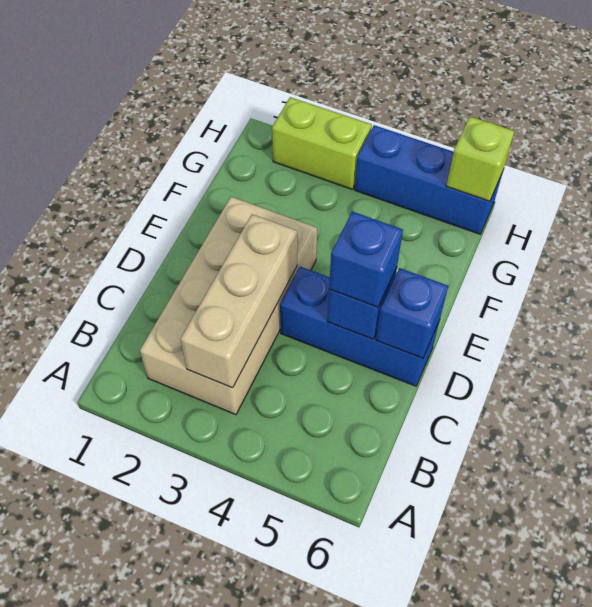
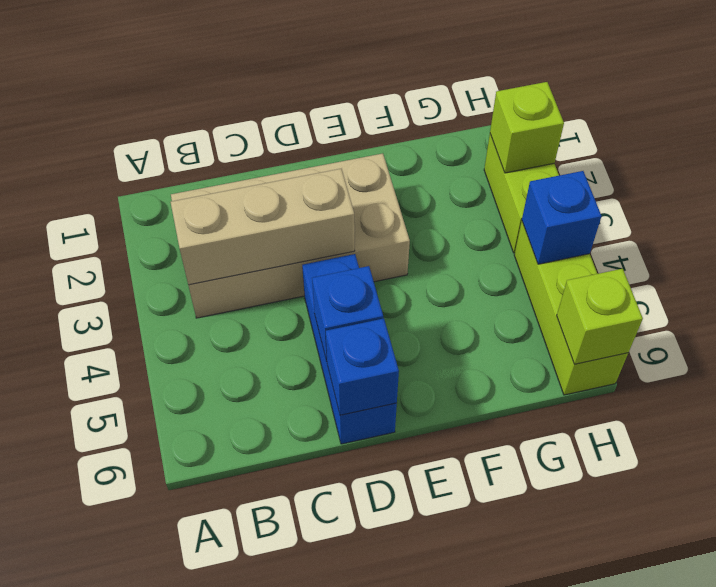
blue 1x1 brick [329,211,403,307] -> blue 1x1 brick moved to [522,171,601,264]
none -> lime 1x1 brick [490,82,564,173]
blue 1x3 brick [355,125,503,234] -> lime 1x3 brick [514,221,628,395]

